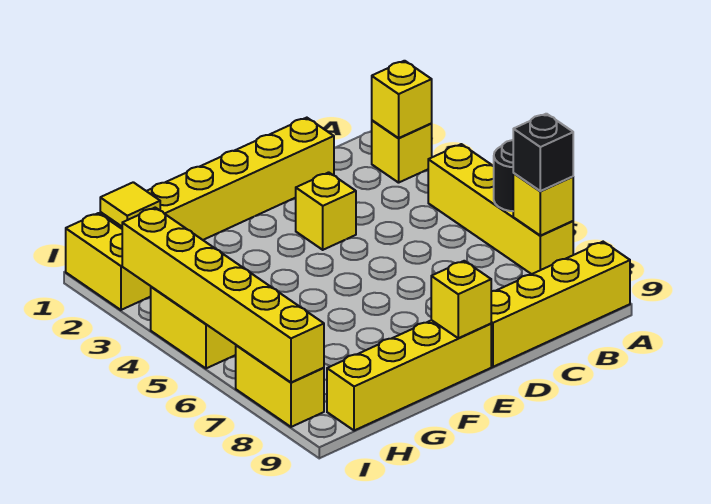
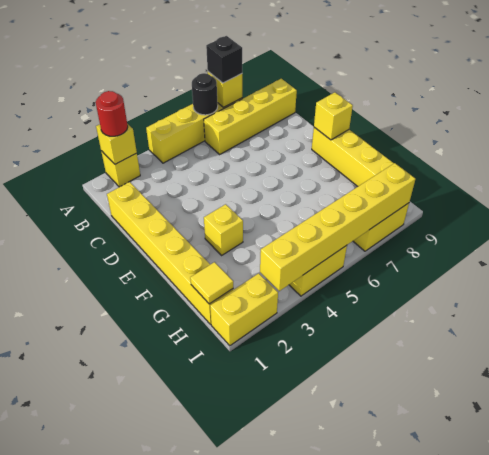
none -> red 1x1 round brick [96,91,128,136]
yellow 1x4 brick [491,242,630,367] -> yellow 1x4 brick turned to [204,79,297,154]
yellow 1x1 brick [296,172,356,250] -> yellow 1x1 brick moved to [204,204,243,255]

